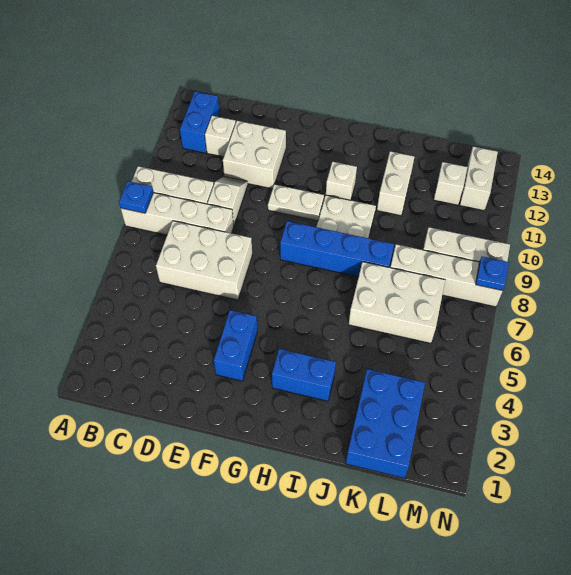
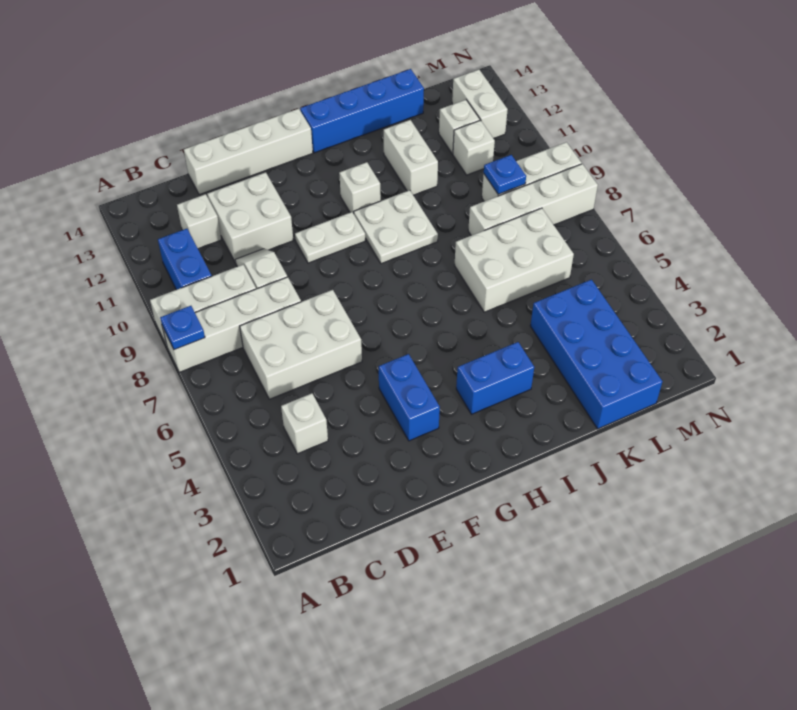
blue 1x2 brick [180,91,220,153] -> blue 1x2 brick moved to [158,229,212,290]
none -> white 1x1 brick [281,393,328,454]
none -> white 1x4 brick [184,109,313,195]
blue 1x4 brick [280,221,394,277] -> blue 1x4 brick moved to [300,69,424,153]
blue 2x3 brick [346,369,425,478] -> blue 2x4 brick [530,280,663,429]
none -> white 1x1 brick [453,120,495,175]
blue 1x1 plate [476,256,509,291] -> blue 1x1 plate moved to [484,155,526,194]

